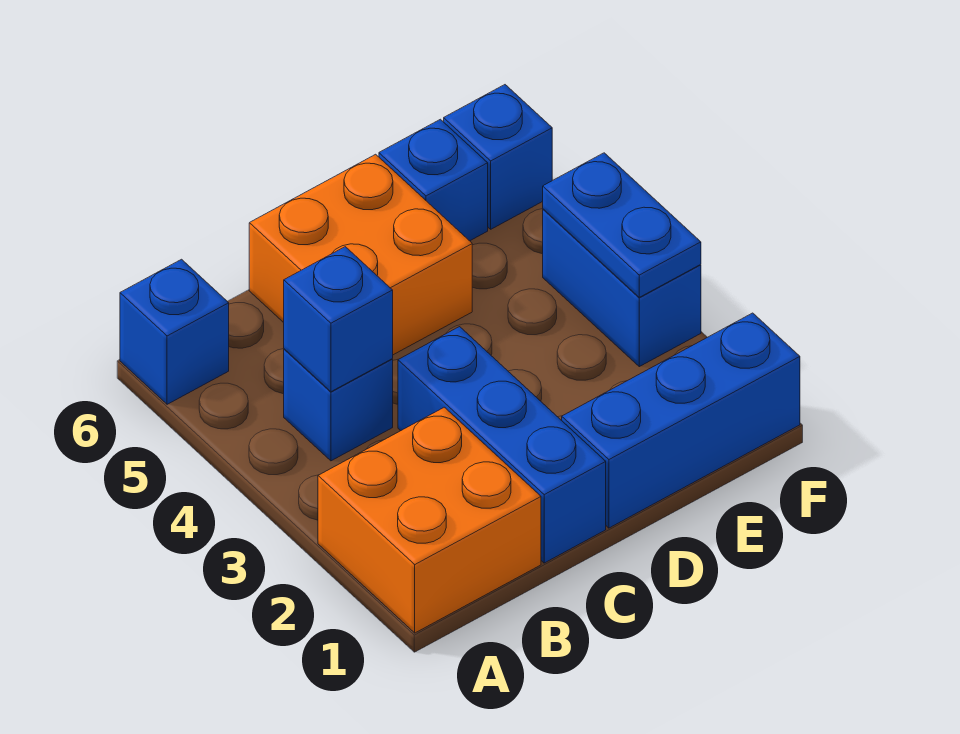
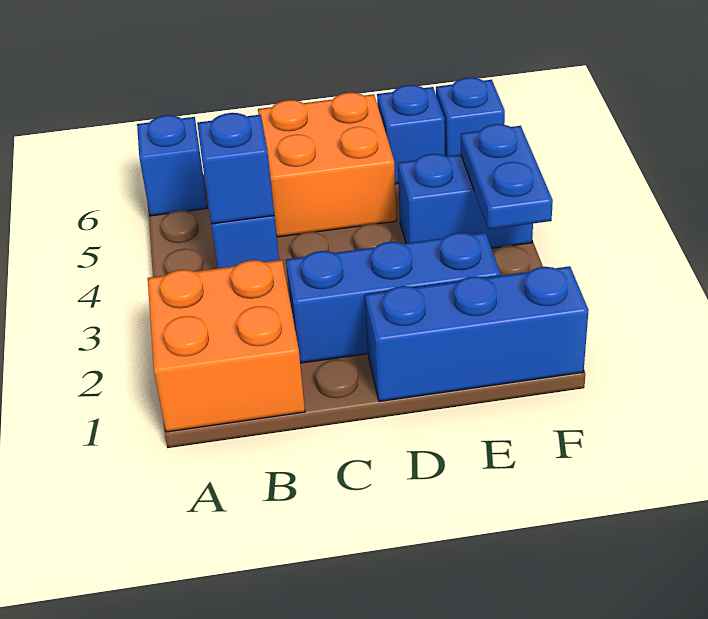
blue 1x3 brick [398,327,606,563] -> blue 1x3 brick turned to [286,233,500,363]
blue 1x2 brick [543,209,701,367] -> blue 1x2 brick turned to [398,154,533,248]

